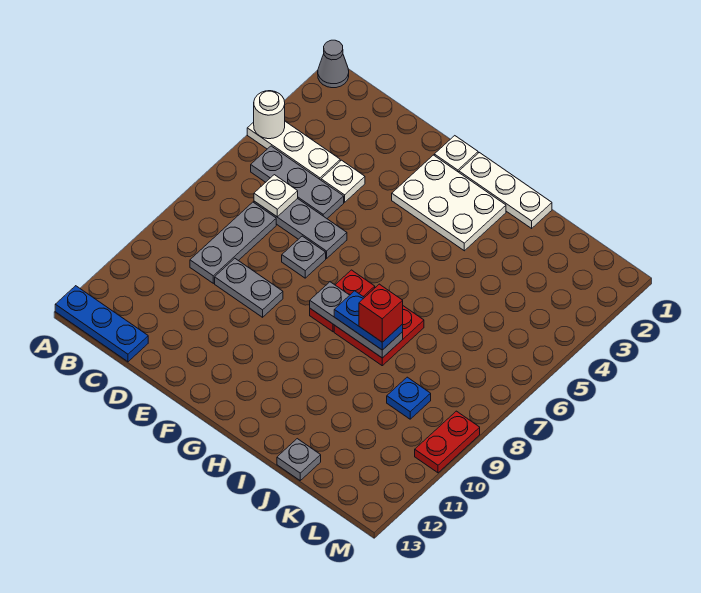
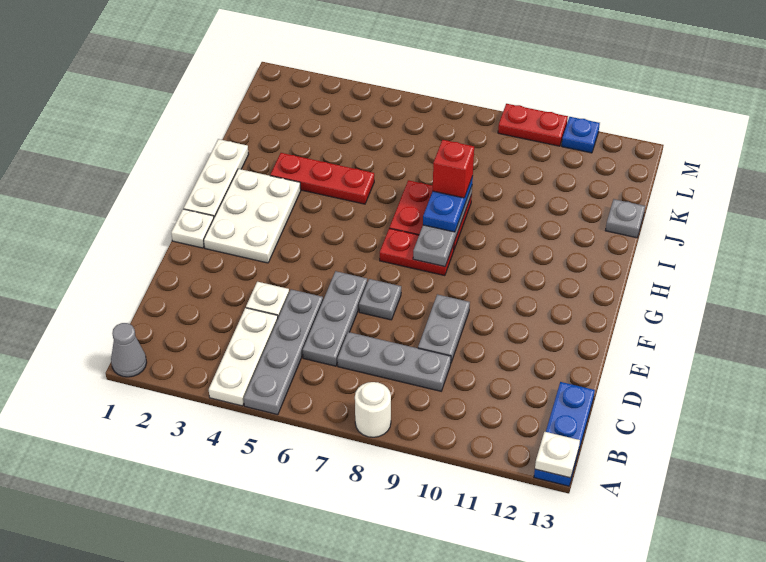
white 1x1 round brick [254,91,285,139] -> white 1x1 round brick moved to [355,382,391,437]
grey 1x3 plate [251,146,344,218] -> grey 1x4 plate [244,289,323,415]
white 1x1 plate [254,175,298,217] -> white 1x1 plate moved to [535,432,580,478]
none -> red 1x3 plate [270,153,374,204]
blue 1x1 plate [387,377,431,419] -> blue 1x1 plate moved to [562,117,600,153]

